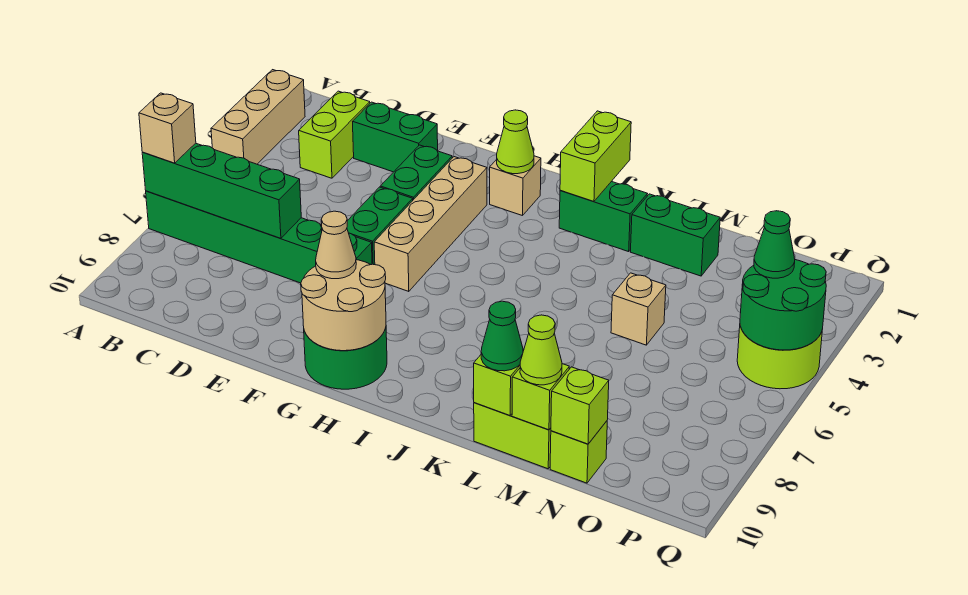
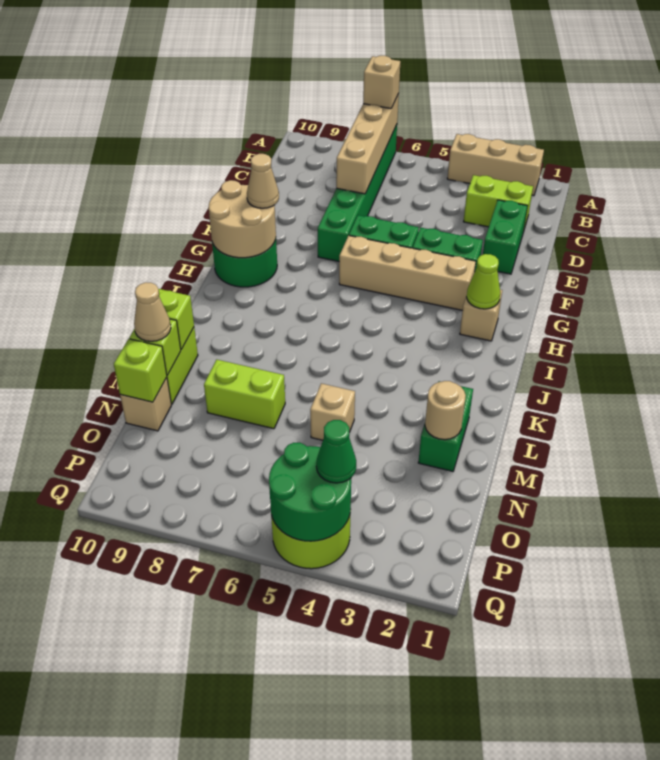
green 1x4 brick [142,143,301,238] -> tan 1x4 brick [336,94,399,194]
lime 1x2 brick [560,111,631,202] -> lime 1x2 brick moved to [204,360,285,429]
green 1x2 brick [559,181,647,252] -> none
green 1x1 cone [481,301,523,371] -> none
none -> tan 1x1 round brick [425,381,466,440]
lime 1x1 cone [520,315,562,385] -> tan 1x1 cone [134,282,171,341]
lime 1x1 brick [550,421,607,483] -> tan 1x1 brick [120,377,171,431]

